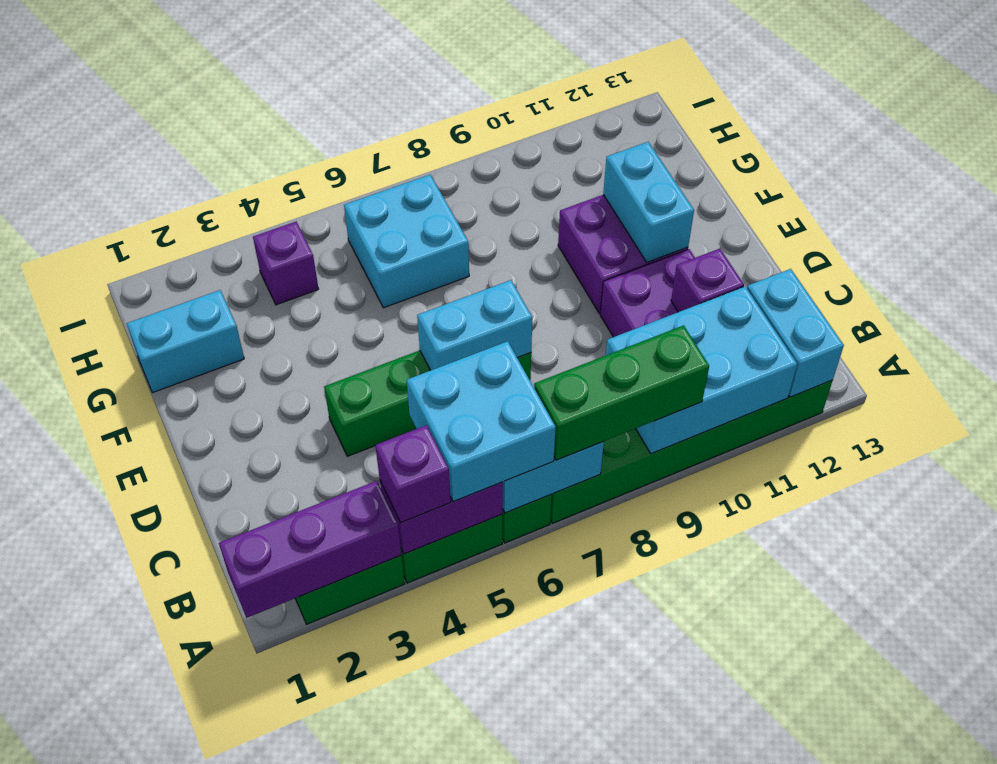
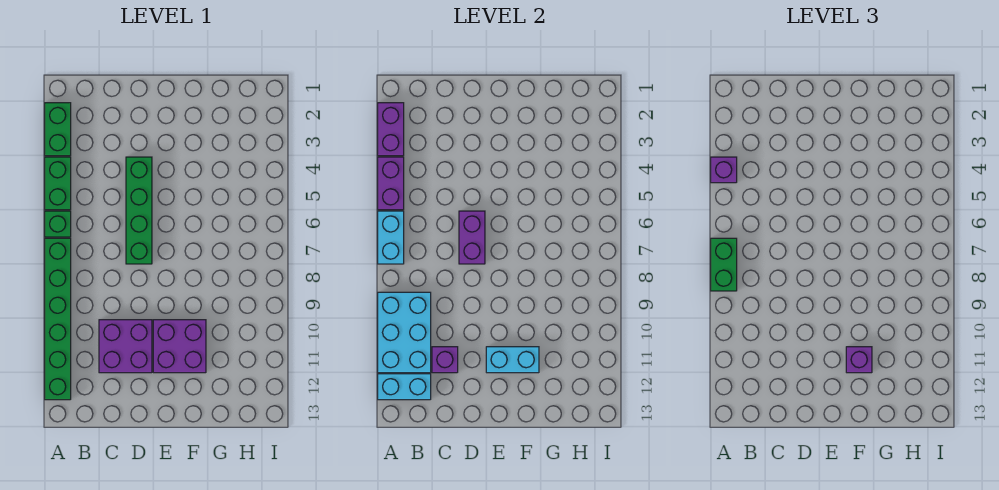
purple 1x3 brick [219,481,401,618] -> purple 1x2 brick [378,103,404,156]
cyan 2x2 brick [407,341,556,501] -> none
green 1x3 brick [534,325,709,460] -> green 1x2 brick [711,238,737,291]
cyan 1x2 brick [417,280,532,370] -> purple 1x2 brick [459,211,485,264]
cyan 1x2 brick [127,290,244,393] -> none
cyan 2x2 brick [344,175,469,308] -> none
purple 1x1 brick [253,222,318,305] -> purple 1x1 brick moved to [846,347,872,373]

